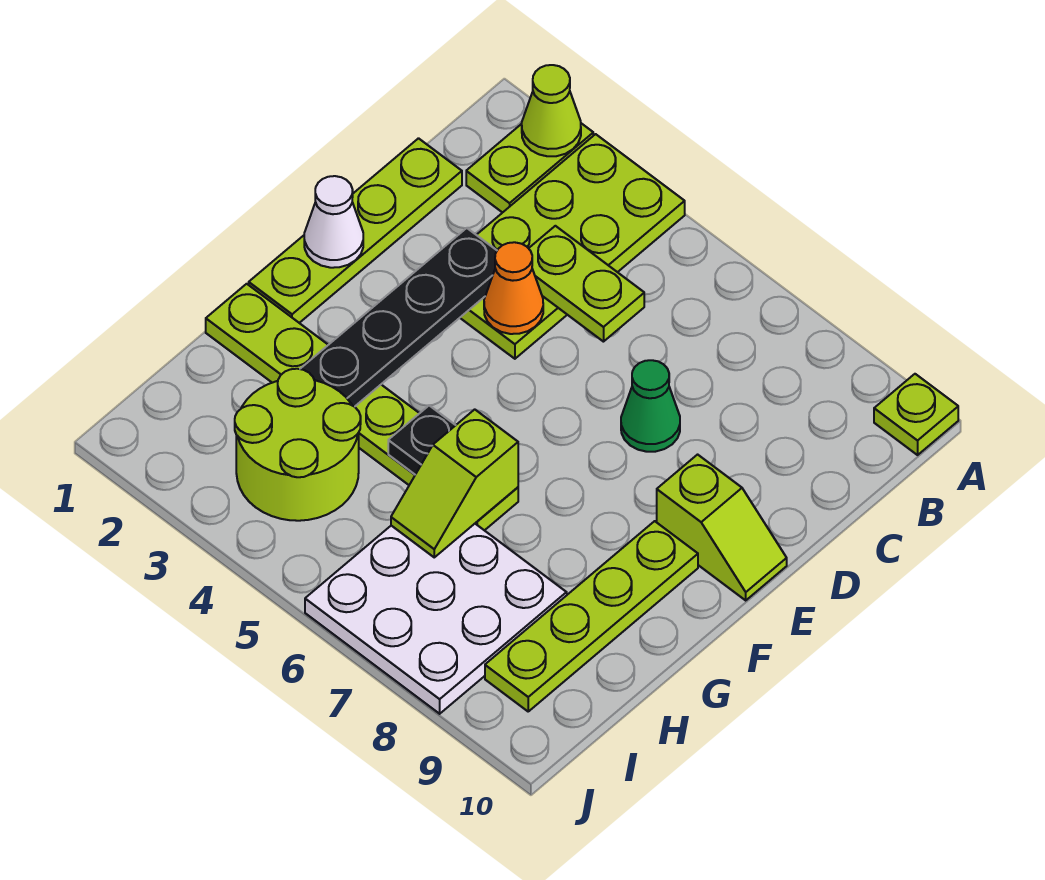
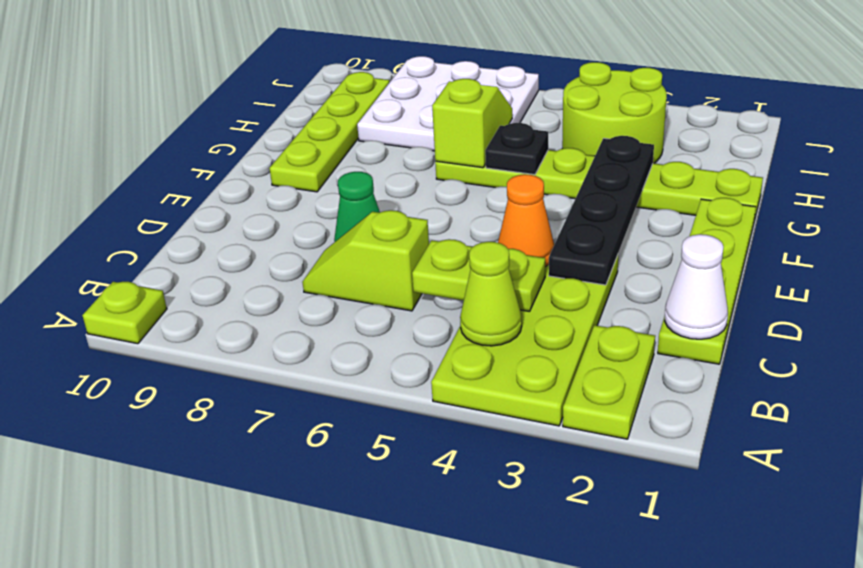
lime 1x1 cone [522,65,581,156] -> lime 1x1 cone moved to [460,242,522,346]
white 1x1 cone [304,176,363,268] -> white 1x1 cone moved to [665,234,728,339]
lime 1x2 slope [657,455,787,600] -> lime 1x2 slope moved to [302,210,429,311]

